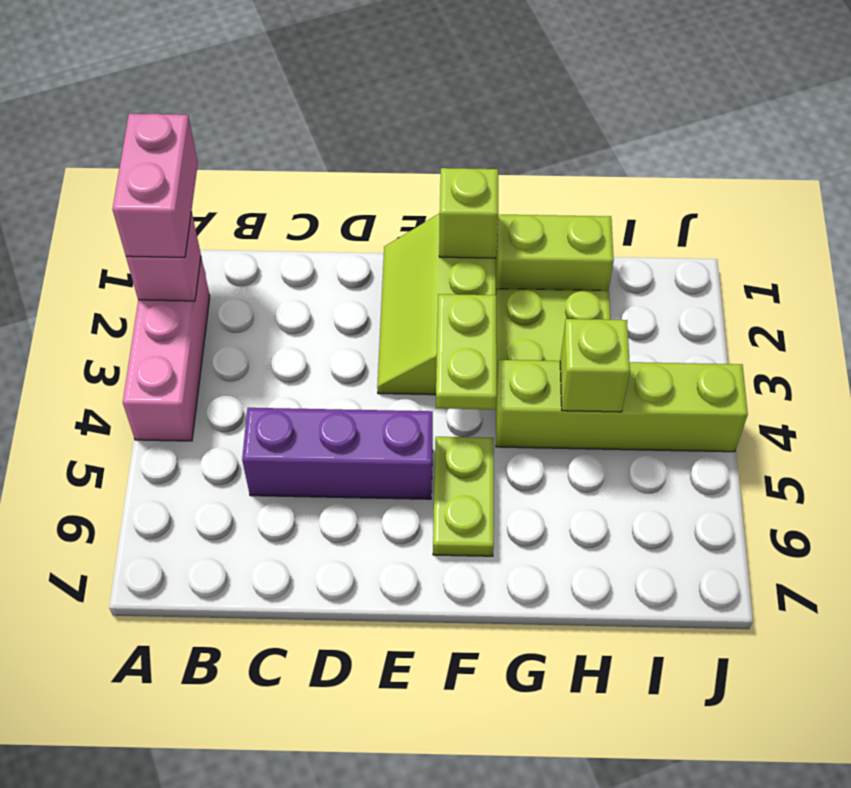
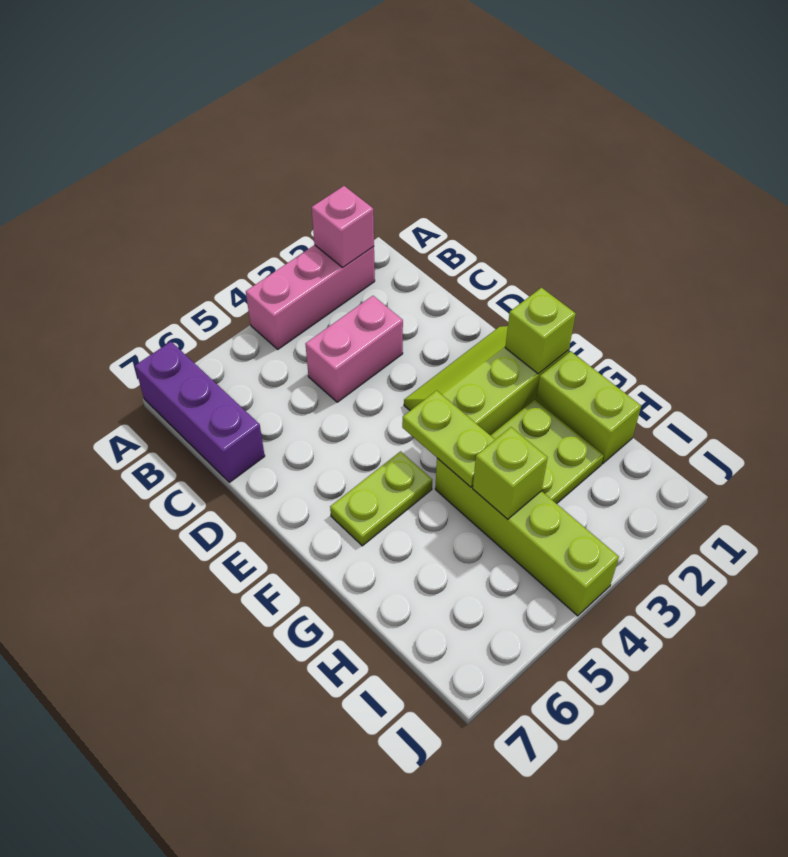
pink 1x2 brick [113,114,198,257] -> pink 1x2 brick moved to [305,296,403,402]
purple 1x3 brick [242,408,433,499] -> purple 1x3 brick moved to [135,342,265,482]
lime 1x2 plate [436,294,497,409] -> lime 1x2 plate turned to [402,391,495,487]

